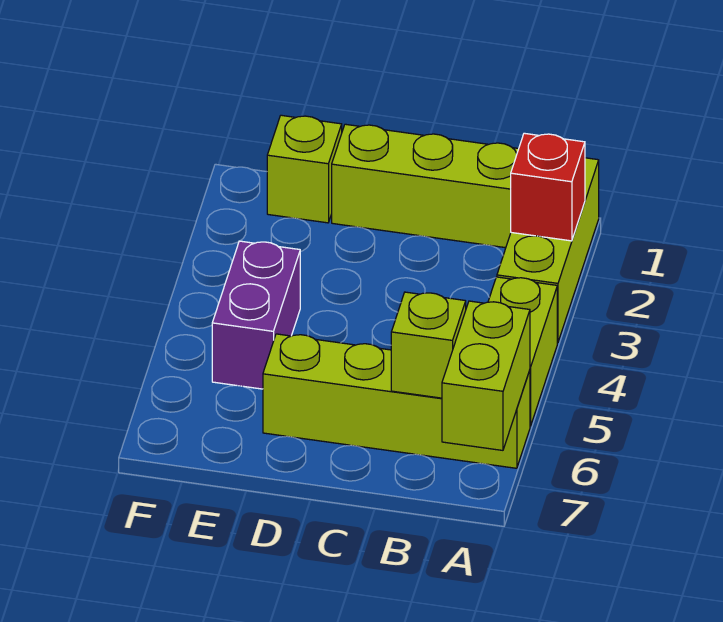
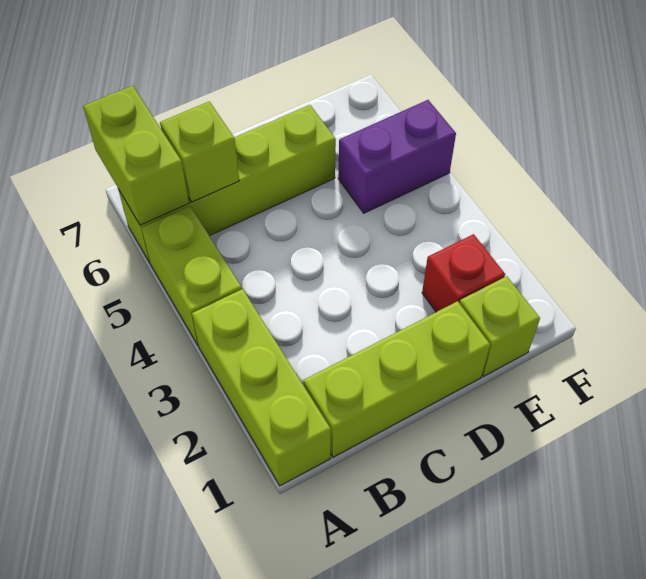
red 1x1 brick [511,133,585,241] -> red 1x1 brick moved to [422,234,505,312]
purple 1x2 brick [212,241,300,389] -> purple 1x2 brick turned to [338,100,456,213]

